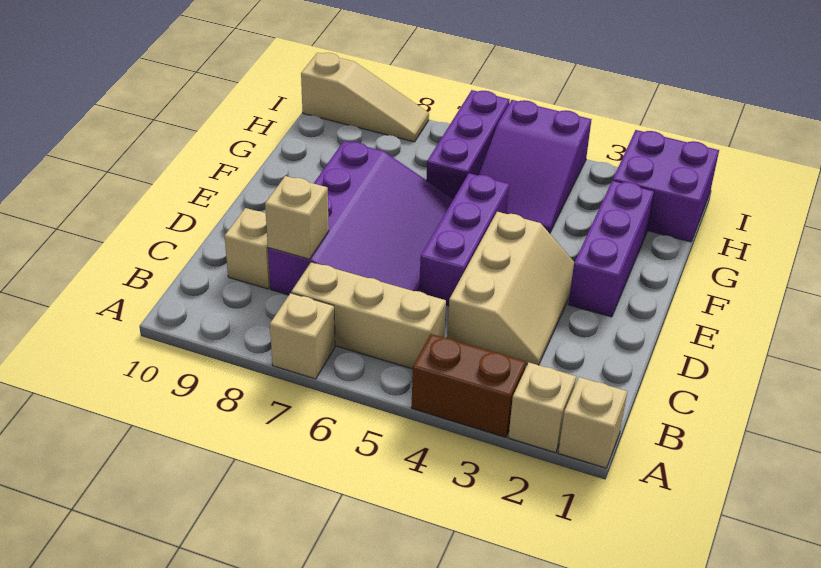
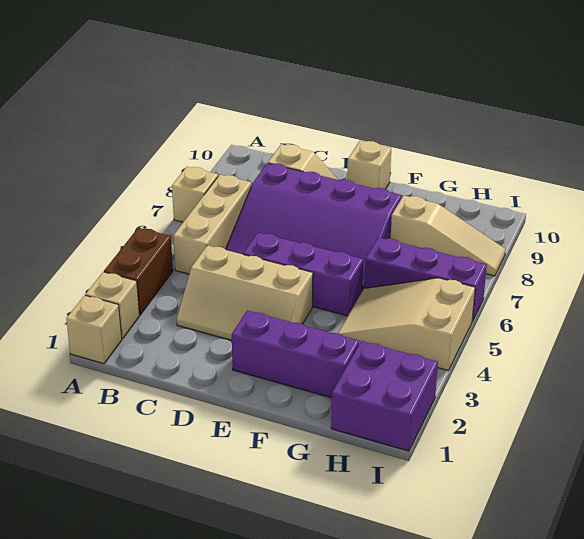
tan 1x1 brick [265,176,329,259] -> tan 1x1 brick moved to [347,141,391,189]
purple 2x3 slope [479,100,591,233] -> tan 2x3 slope [338,278,475,370]
tan 1x3 slope [301,53,429,142] -> tan 1x3 slope turned to [391,195,506,276]

